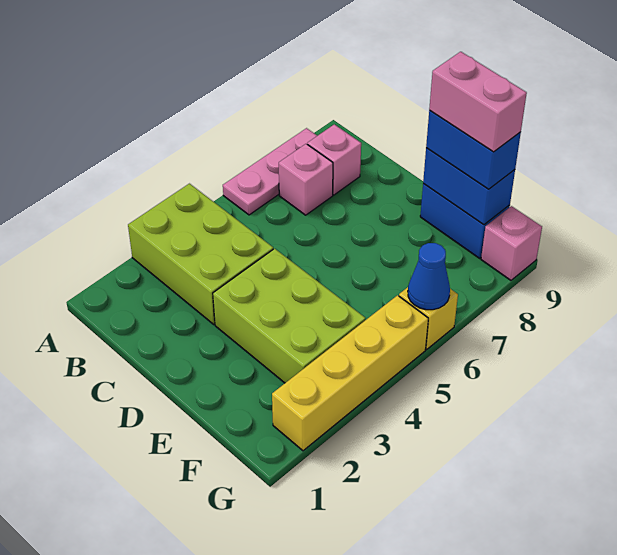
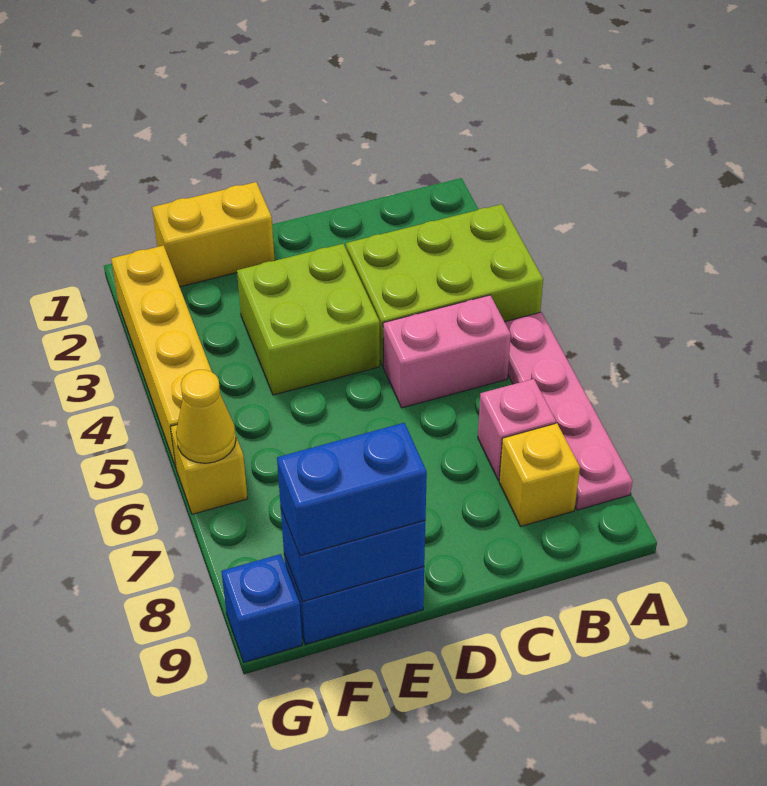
pink 1x3 plate [223,128,317,215] -> pink 1x4 plate [505,312,633,510]
pink 1x1 brick [307,124,361,195] -> yellow 1x1 brick [499,423,580,526]
lime 2x3 brick [213,249,365,383] -> lime 2x2 brick [237,244,380,395]
none -> yellow 1x2 brick [152,182,275,287]
pink 1x2 brick [429,52,527,152] -> pink 1x2 brick moved to [383,295,511,408]
blue 1x1 cone [408,243,450,310] -> yellow 1x1 cone [176,370,236,463]
pink 1x1 brick [481,206,542,280] -> blue 1x1 brick [222,554,302,662]

